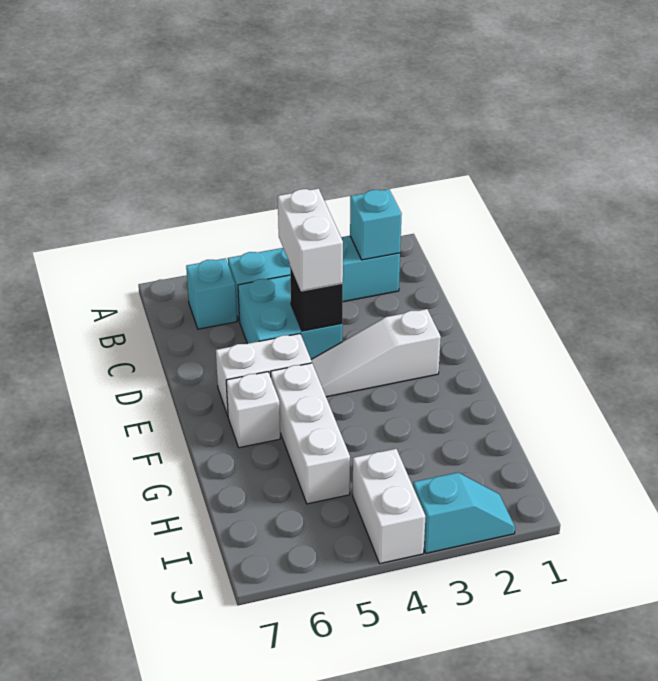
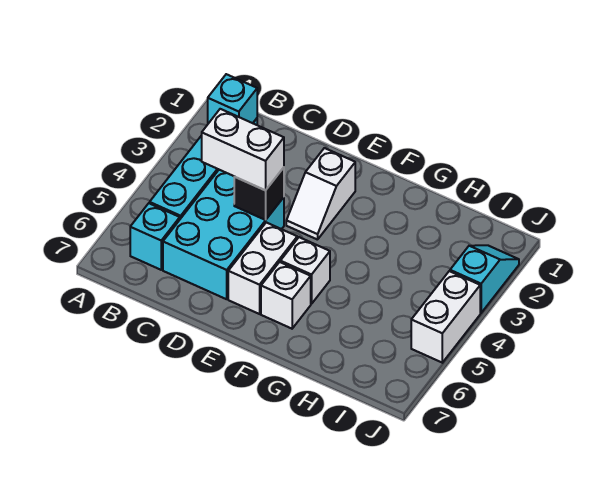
cyan 2x2 brick [238,275,343,359] -> cyan 2x3 brick [163,170,284,299]
white 1x3 slope [311,309,441,397] -> white 1x2 slope [286,148,355,240]
white 1x3 brick [271,363,350,504] -> white 1x1 brick [280,237,330,304]
white 1x2 brick [353,449,426,564] -> white 1x2 brick turned to [411,271,480,363]

